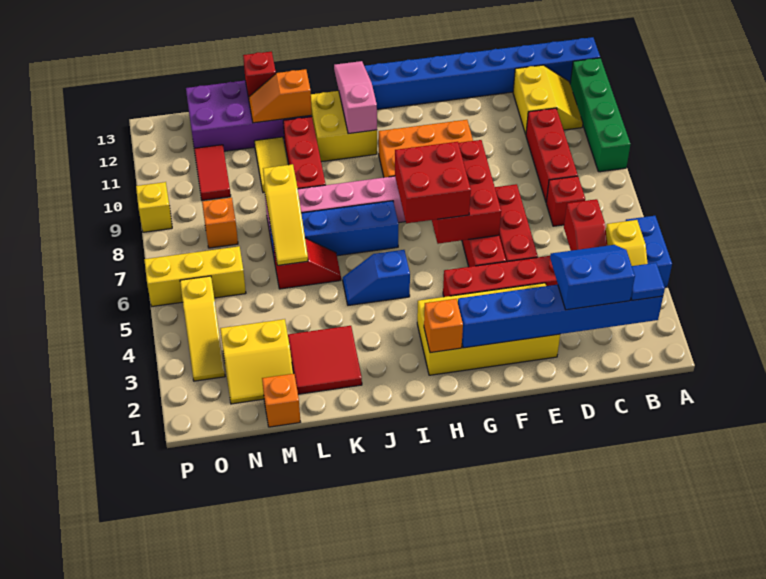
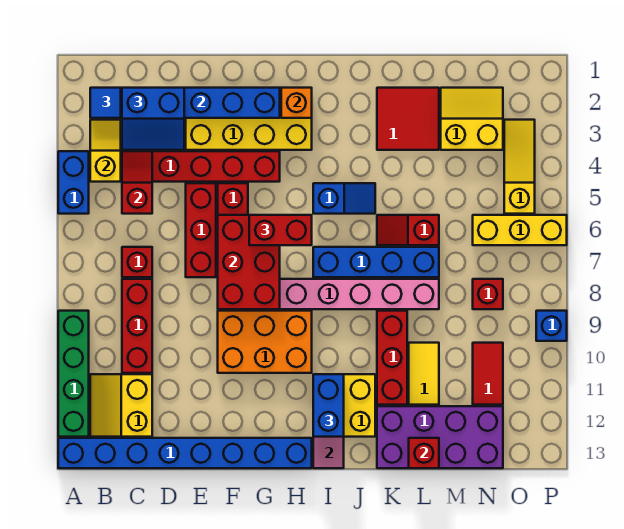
red 2x2 brick [395,142,471,223] -> red 1x2 brick [249,215,312,245]
none -> blue 1x2 brick [313,374,344,437]
orange 1x2 slope [249,69,312,123] -> none
yellow 1x3 slope [263,164,308,265] -> none
orange 1x1 brick [262,373,300,427] -> none
orange 1x1 brick [202,198,238,248] -> red 1x1 brick [473,279,503,309]
yellow 1x1 brick [136,182,172,232] -> blue 1x1 brick [536,311,567,341]

